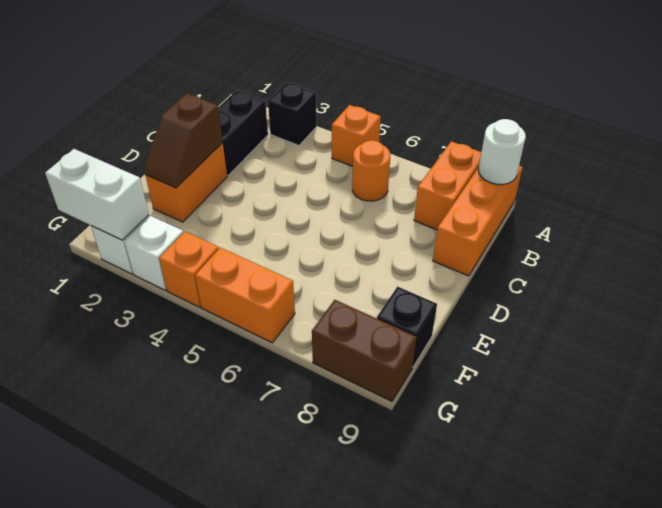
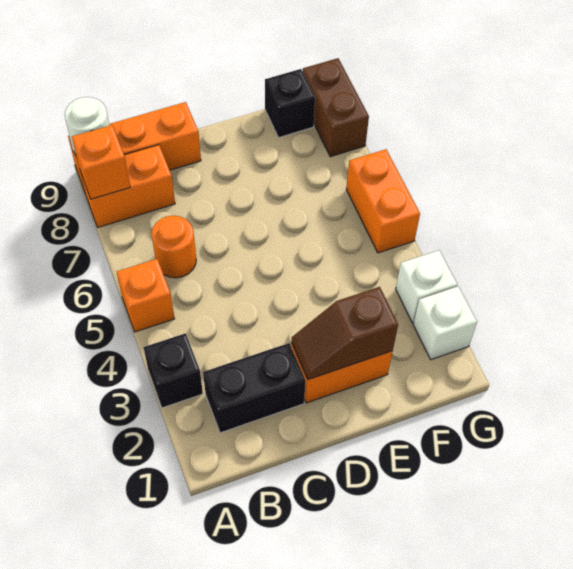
brown 1x2 slope [144,94,223,188] -> brown 1x2 slope turned to [291,287,398,380]
white 1x2 brick [45,149,149,240] -> none
orange 1x1 brick [159,232,219,307] -> orange 1x1 brick moved to [72,125,130,199]

